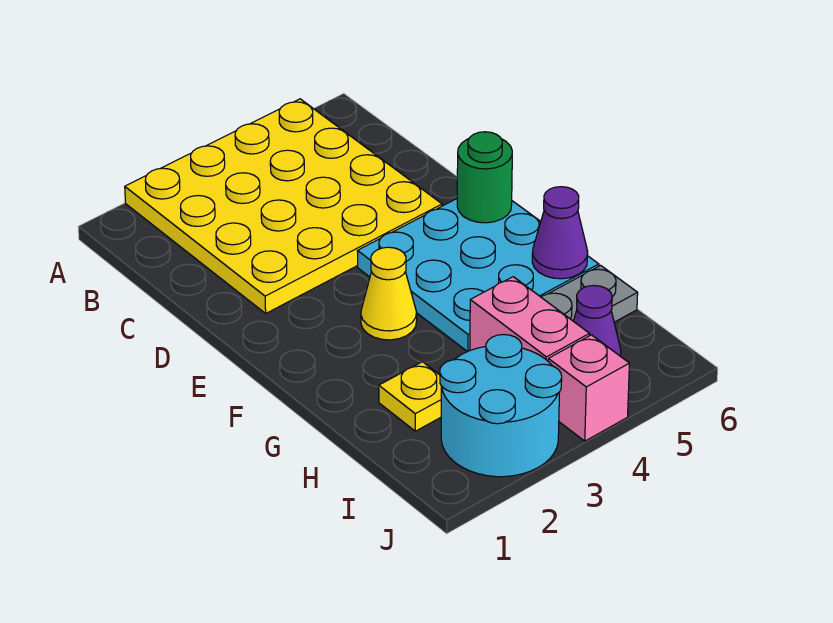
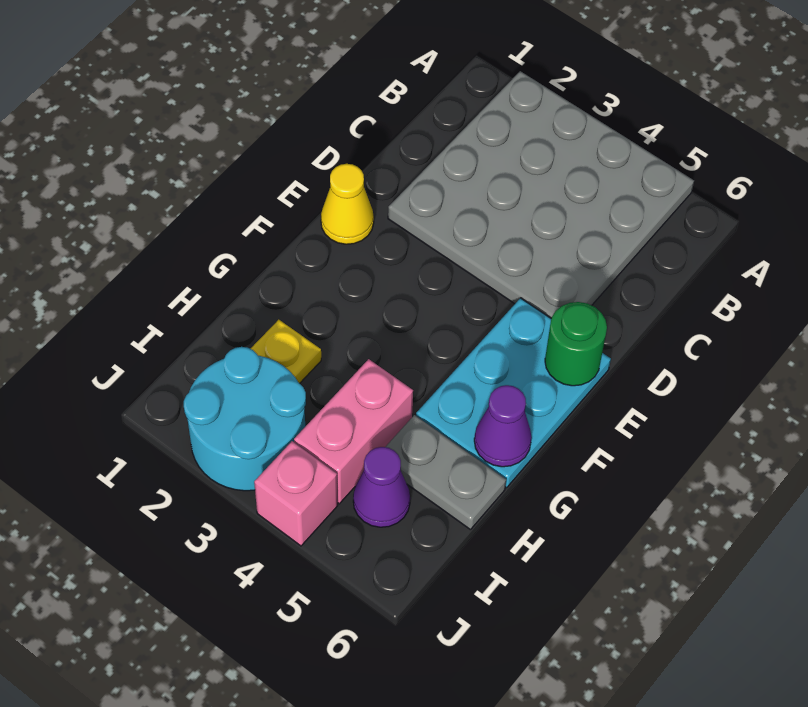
yellow 4x4 plate [125,99,442,313] -> grey 4x4 plate [388,71,694,318]
cyan 3x3 plate [357,199,599,352] -> cyan 2x3 plate [416,298,611,488]
yellow 1x1 cone [361,247,417,340] -> yellow 1x1 cone moved to [321,164,374,244]

